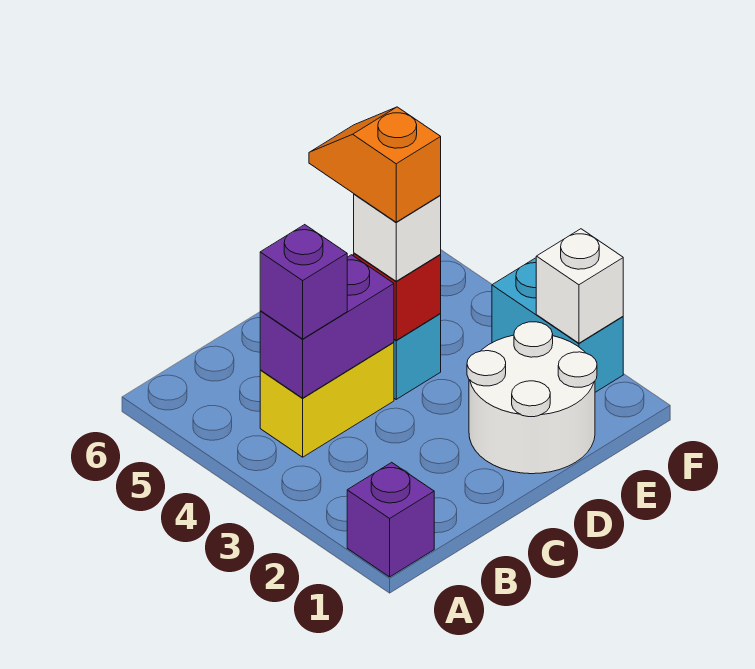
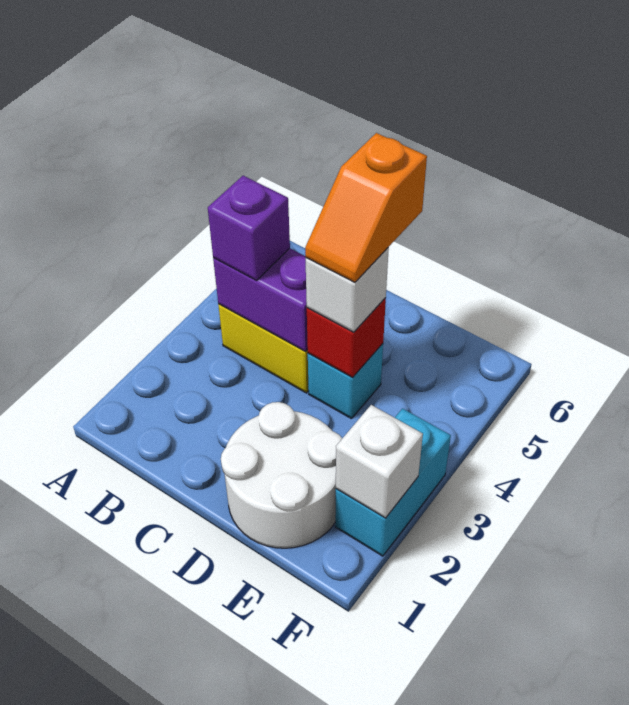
purple 1x1 brick [347,462,434,577] -> none
orange 1x2 slope [309,107,441,222] -> orange 1x2 slope turned to [305,133,427,282]

